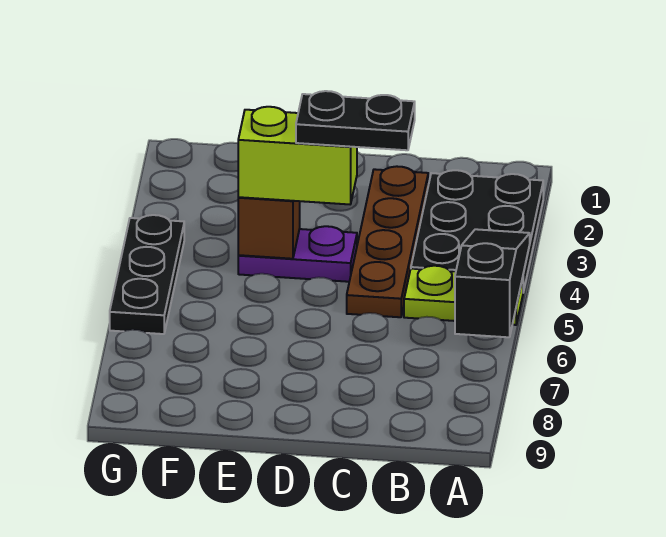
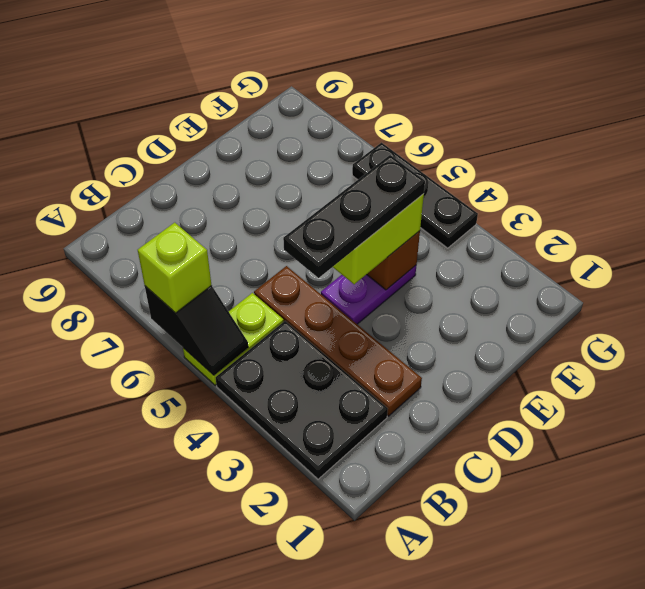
black 1x3 slope [455,229,530,337] -> black 1x2 slope [145,286,248,375]
none -> lime 1x1 brick [138,223,212,313]
black 1x2 plate [296,91,415,150] -> black 1x3 plate [283,155,425,278]

